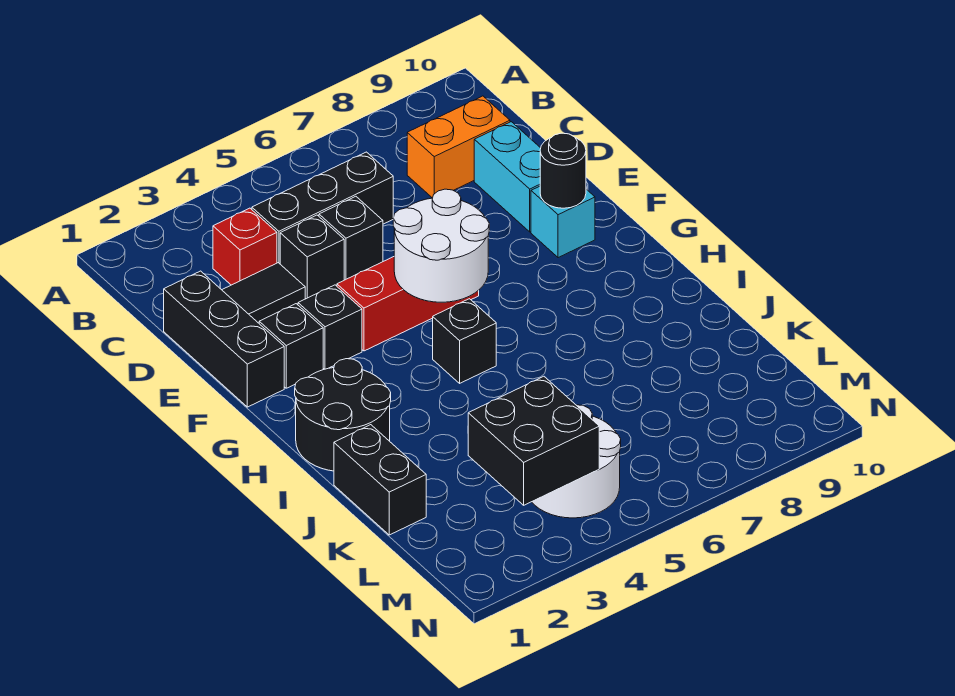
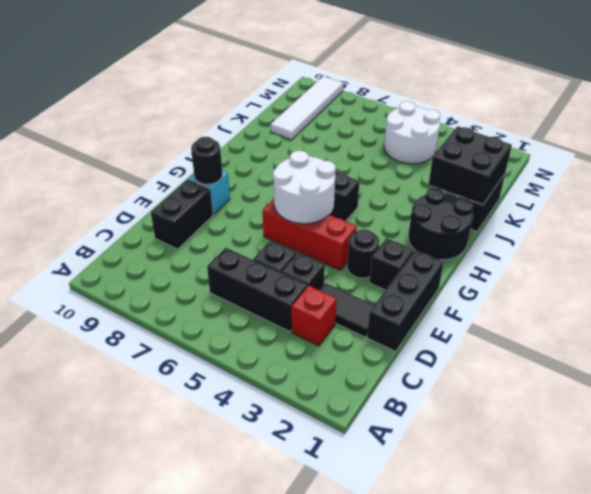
orange 1x2 brick [407,96,510,198] -> none
cyan 1x2 brick [474,122,541,232] -> black 1x2 brick [151,179,213,249]
black 1x1 brick [298,285,362,369] -> black 1x1 round brick [347,229,379,278]
none -> white 1x4 tile [271,76,343,140]
black 2x2 brick [468,376,599,505] -> black 2x2 brick moved to [429,126,512,205]

